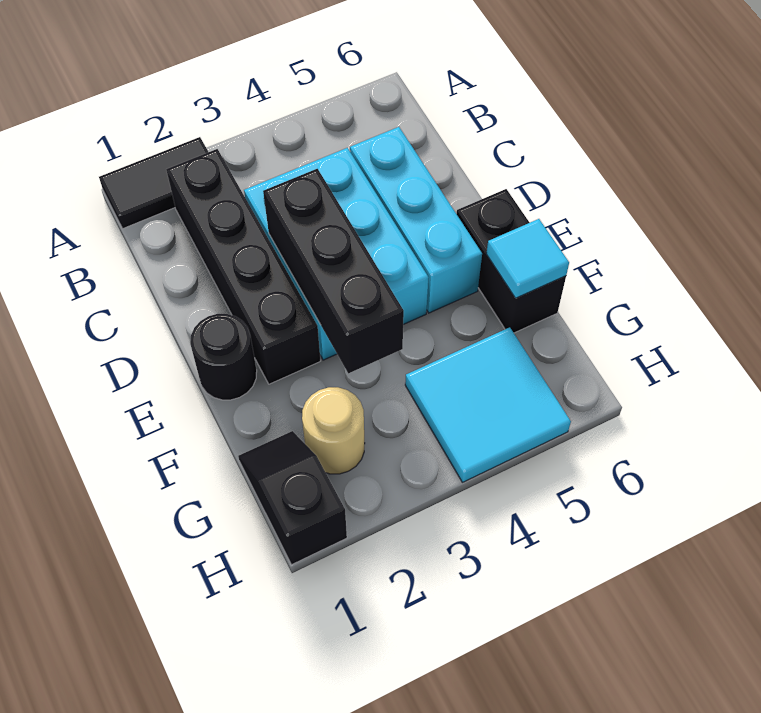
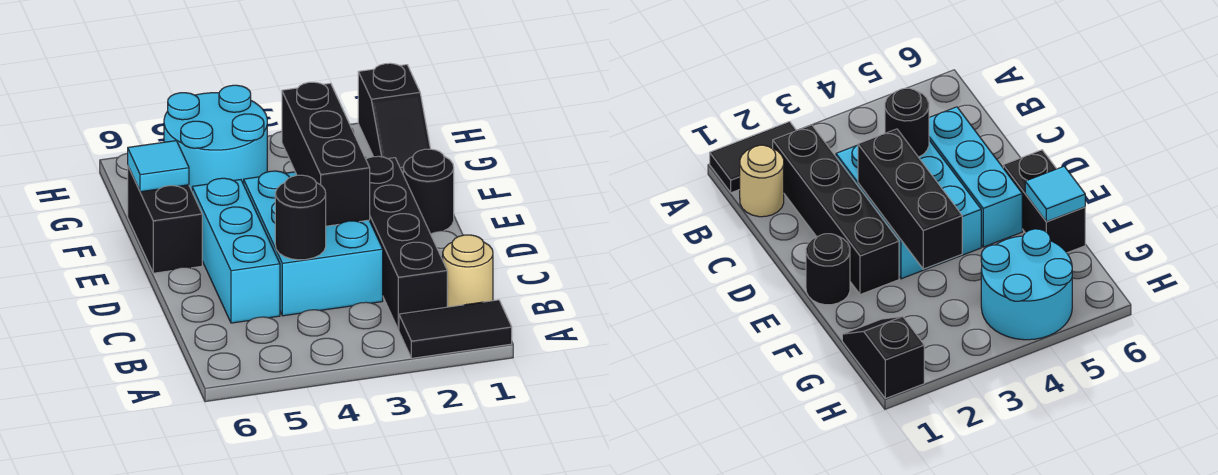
none -> black 1x1 round brick [275,175,326,260]
tan 1x1 round brick [302,387,365,474] -> tan 1x1 round brick moved to [443,235,493,307]
cyan 2x2 tile [405,327,571,482] -> cyan 2x2 round brick [164,85,267,191]

